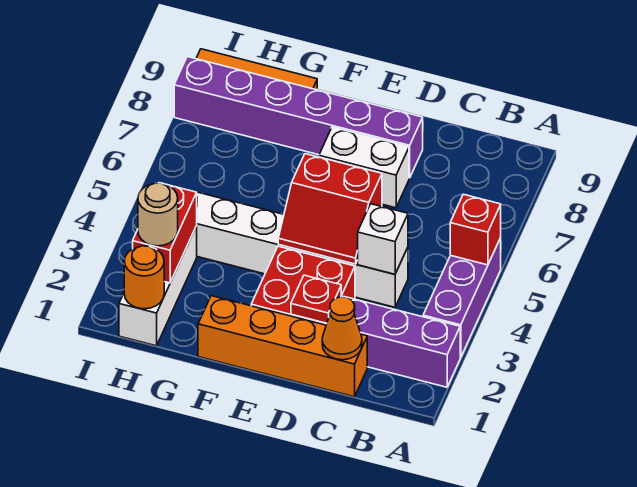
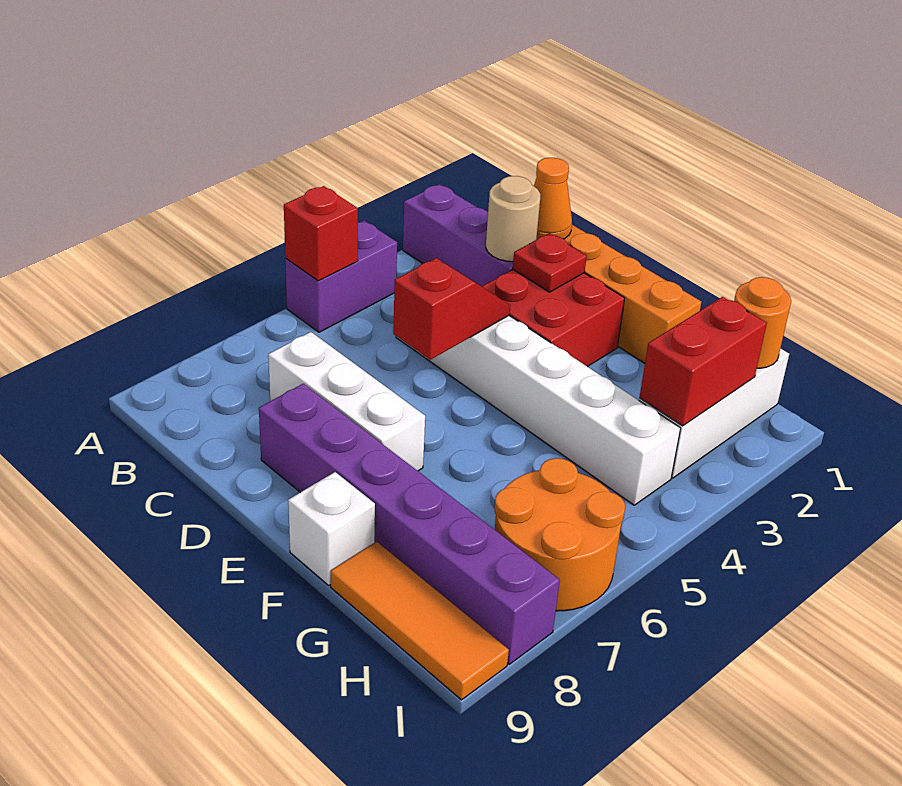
purple 1x3 brick [423,238,501,358] -> purple 1x2 brick [285,221,397,332]
white 1x1 brick [358,204,408,274] -> white 1x1 brick moved to [288,472,375,585]
red 2x2 slope [278,154,382,264] -> red 1x2 slope [393,258,510,360]
white 1x2 brick [319,127,409,208] -> white 1x3 brick [268,332,425,471]
tan 1x1 round brick [138,183,178,246] -> tan 1x1 round brick moved to [486,176,540,262]
none -> orange 2x2 round brick [494,458,625,611]

